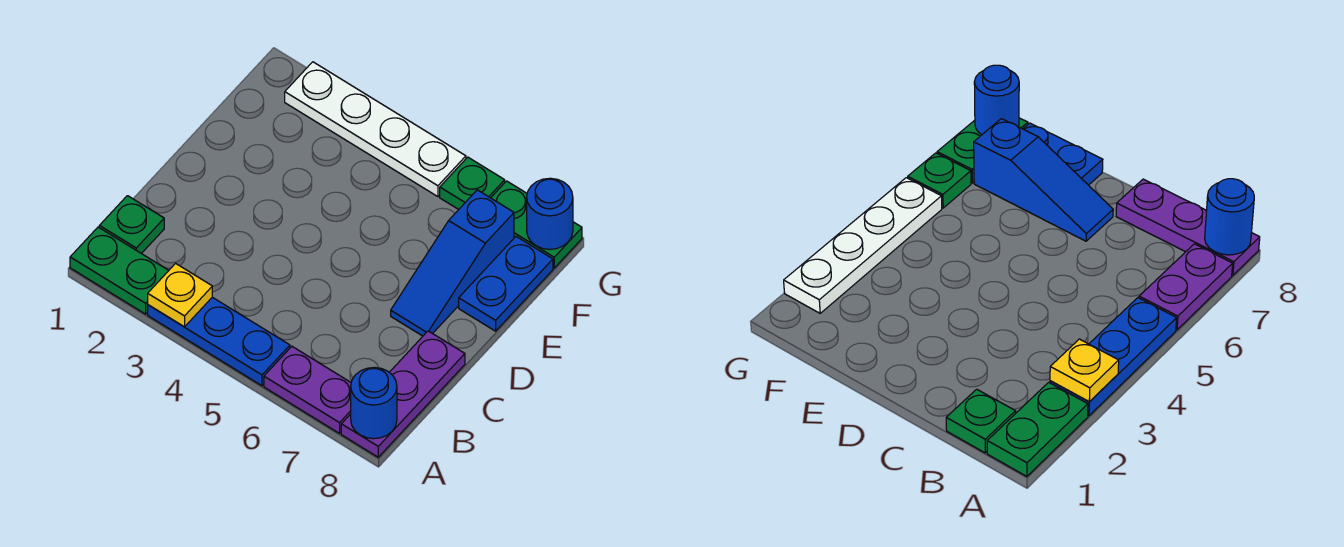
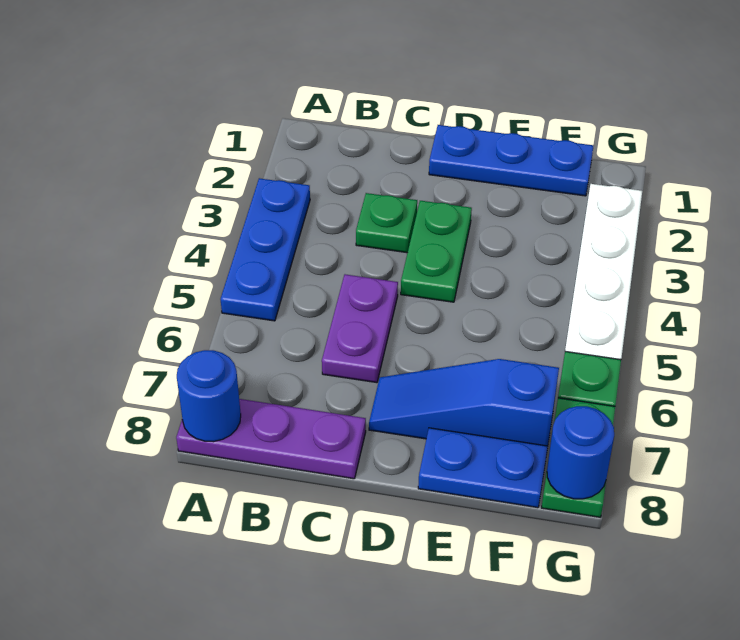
green 1x2 plate [70,227,169,314] -> green 1x2 plate moved to [401,201,472,302]
yellow 1x1 plate [148,263,212,327] -> none
purple 1x2 plate [264,347,351,433] -> purple 1x2 plate moved to [322,274,398,383]
green 1x1 plate [99,196,164,254] -> green 1x1 plate moved to [356,193,417,253]
none -> blue 1x3 plate [429,125,593,196]

